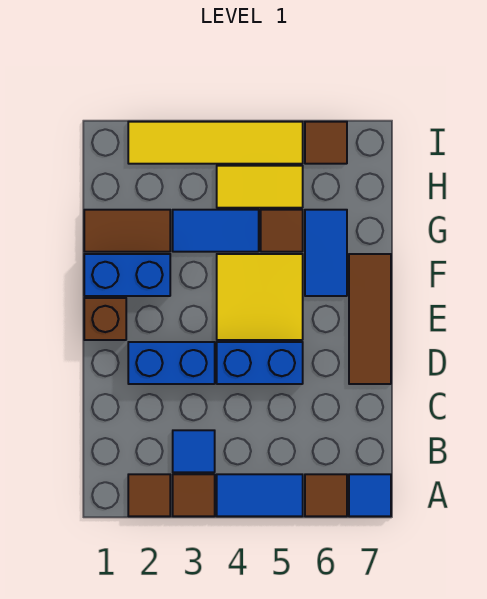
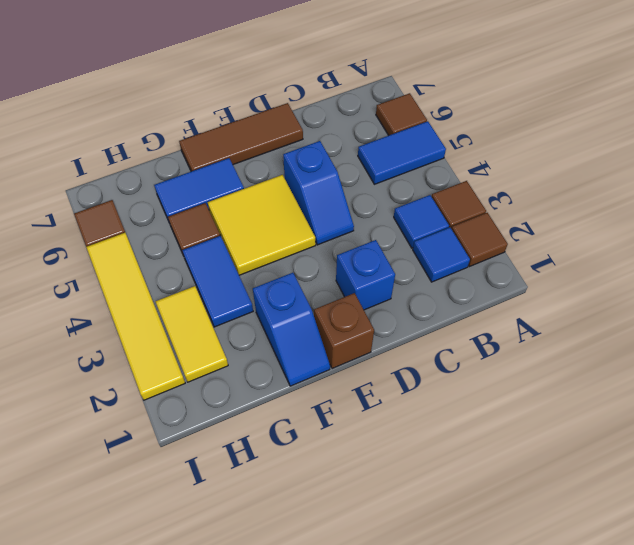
blue 1x2 tile [217,474,303,516] -> blue 1x2 tile turned to [358,121,446,184]
blue 1x1 tile [349,474,391,516] -> blue 1x1 tile moved to [413,227,470,282]
blue 1x2 brick [128,342,215,384] -> blue 1x1 brick [336,240,395,310]
blue 1x2 brick [217,342,303,384] -> blue 1x2 slope [283,141,354,245]
blue 1x2 brick [84,254,170,296] -> blue 1x2 slope [253,273,330,386]
brown 1x2 tile [84,210,170,252] -> none
yellow 1x2 tile [217,166,303,208] -> yellow 1x2 tile moved to [155,286,228,382]

